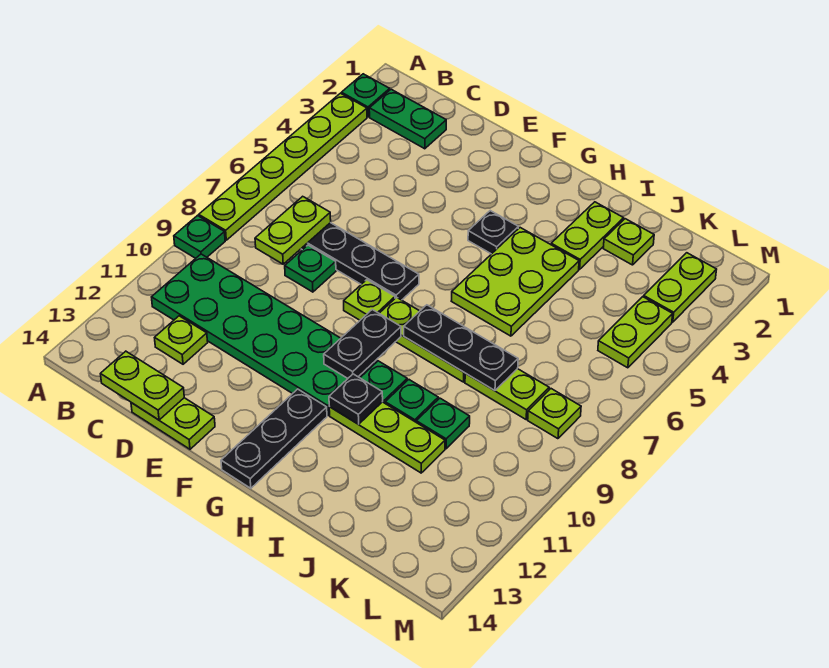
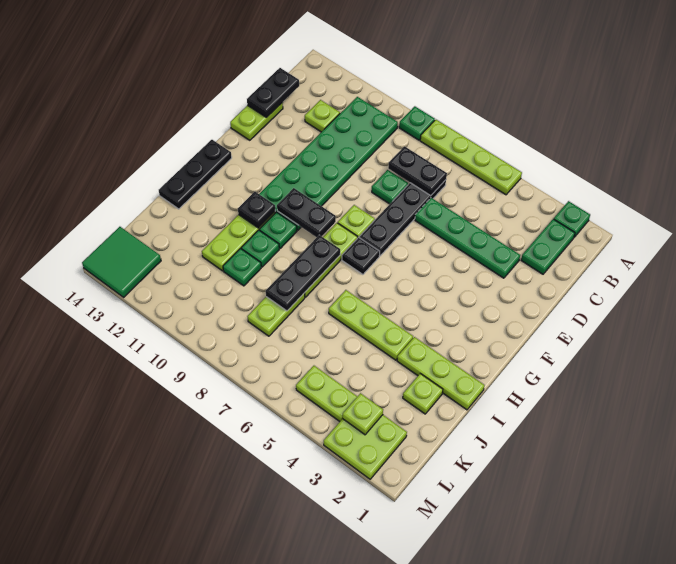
lime 1x6 plate [199,93,367,240] -> lime 1x4 plate [420,120,522,195]
lime 1x2 plate [255,196,331,264] -> black 1x2 plate [388,146,447,196]
lime 1x2 plate [101,351,184,420] -> black 1x2 plate [247,68,299,117]
none -> green 1x4 plate [415,198,520,278]
black 1x1 plate [468,211,518,254] -> black 1x1 plate moved to [342,237,380,274]
black 1x3 plate [221,389,327,488] -> black 1x3 plate turned to [159,140,232,209]
lime 2x3 plate [452,228,579,336] -> lime 1x3 plate [329,290,413,360]
lime 1x2 plate [551,202,624,269] -> lime 1x3 plate [397,337,484,410]
lime 1x2 plate [644,253,717,322] -> lime 2x2 plate [324,415,407,479]
lime 1x1 plate [528,389,581,439] -> lime 1x1 plate moved to [343,393,383,435]
none -> green 2x2 tile [82,227,161,297]

